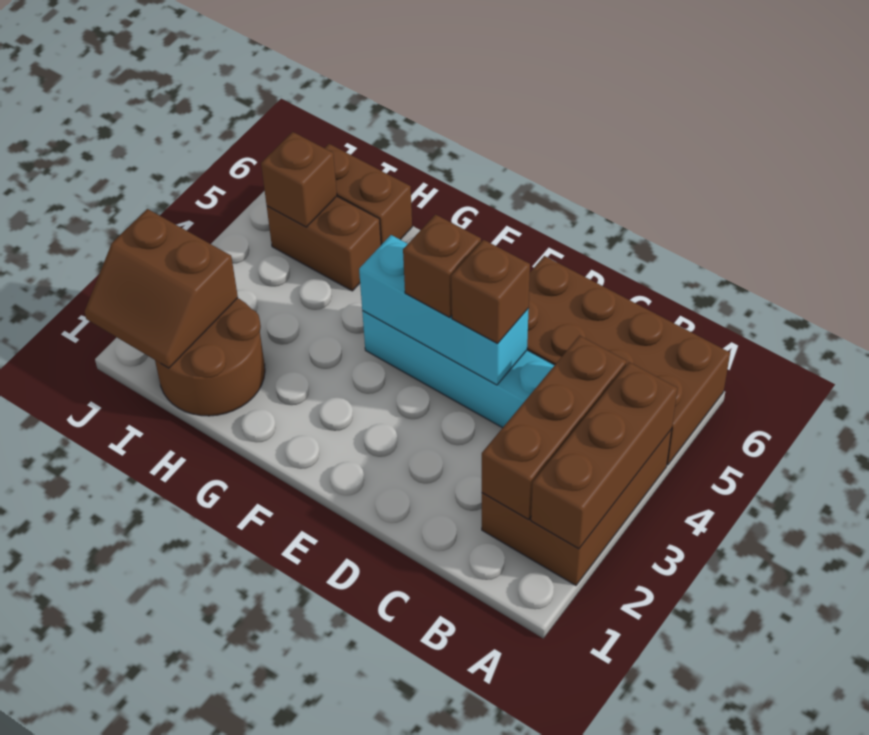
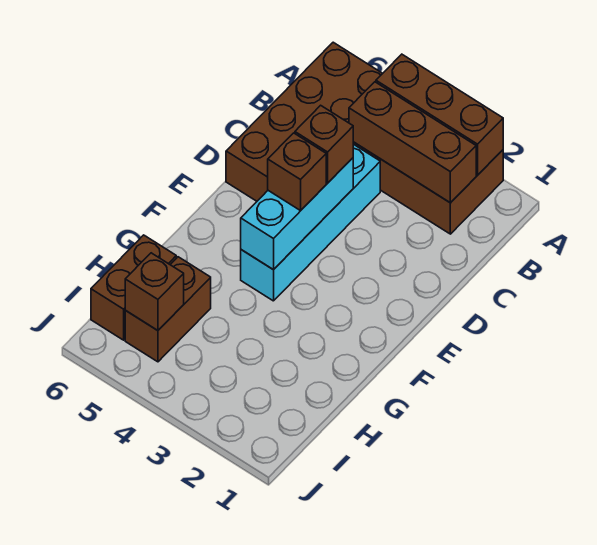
brown 2x2 round brick [155,298,265,416] -> none
brown 2x2 slope [84,209,238,368] -> none

